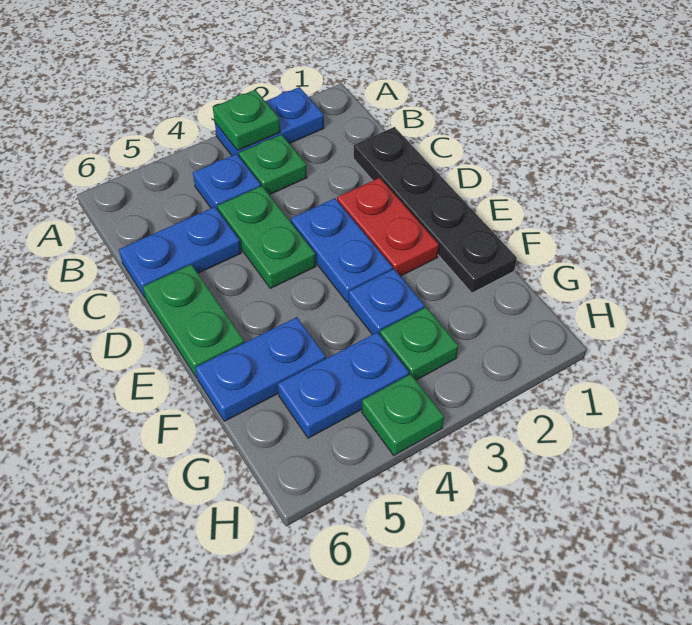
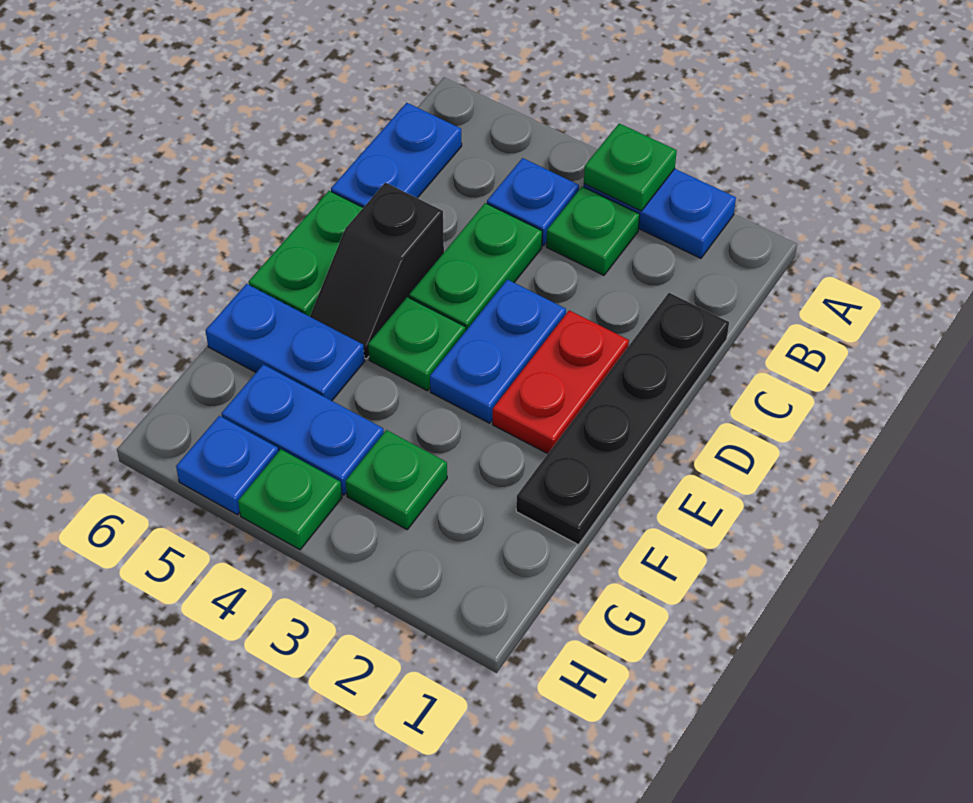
blue 1x2 plate [119,207,241,297] -> blue 1x2 plate turned to [331,103,462,207]
none -> black 1x2 slope [310,183,444,359]
none -> green 1x1 plate [368,297,465,391]
blue 1x1 plate [349,269,425,335] -> blue 1x1 plate moved to [176,416,278,515]

